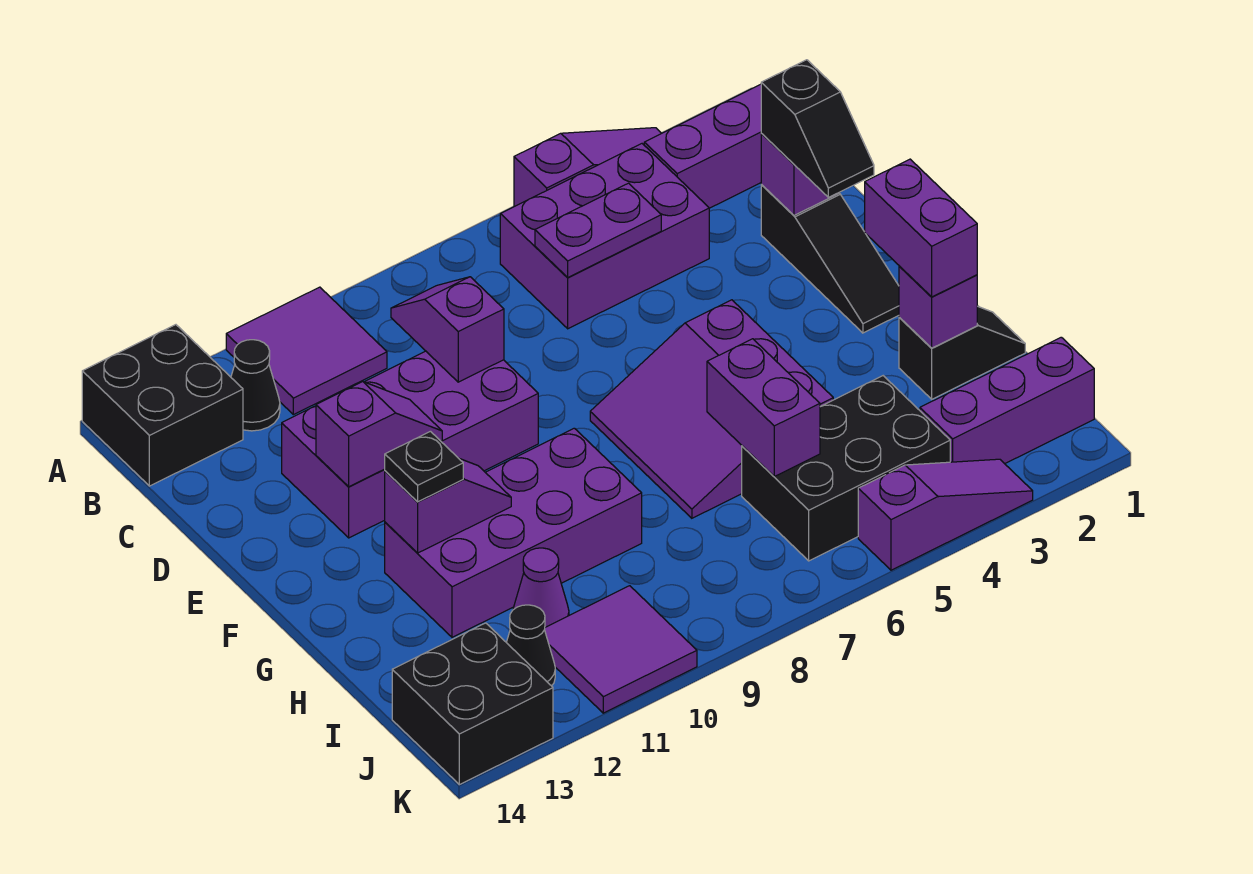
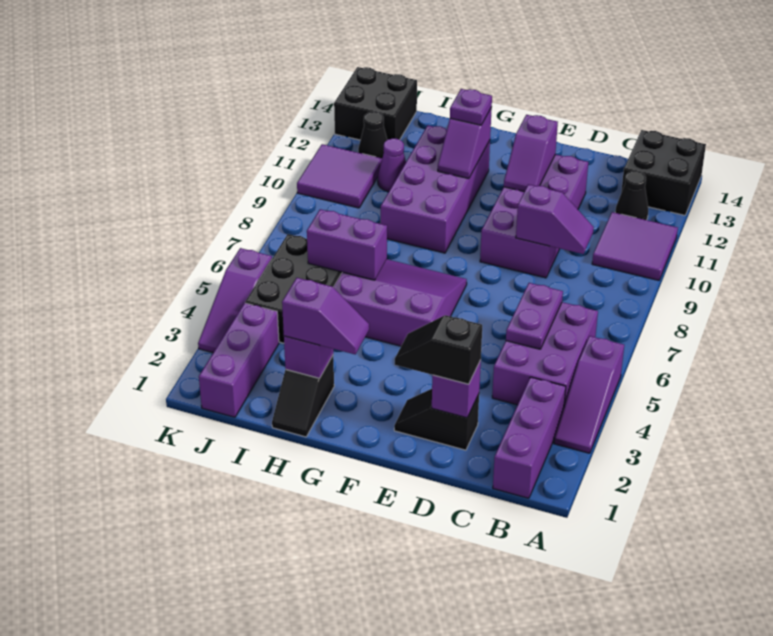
black 1x3 slope [761,184,899,333] -> black 1x2 slope [394,389,479,450]
purple 1x2 brick [865,159,977,297] -> purple 1x2 slope [282,278,369,354]
black 1x1 plate [385,431,463,502] -> purple 1x1 plate [450,89,492,125]

